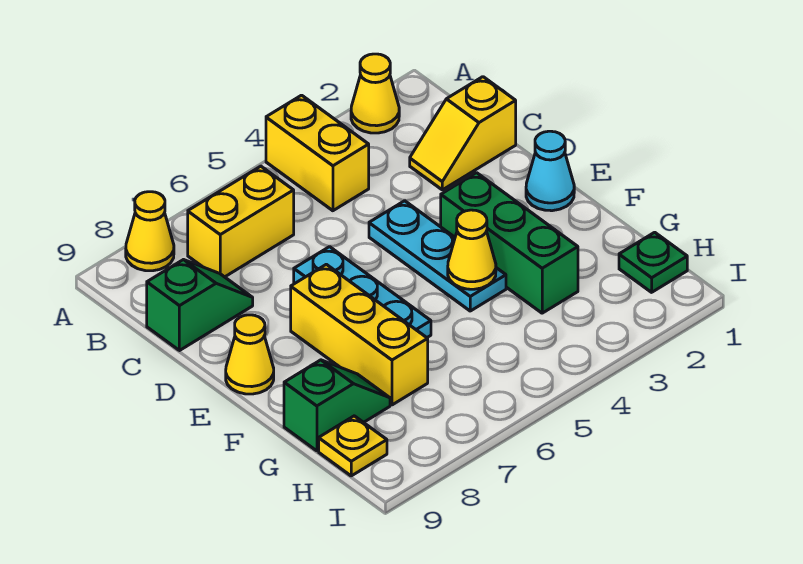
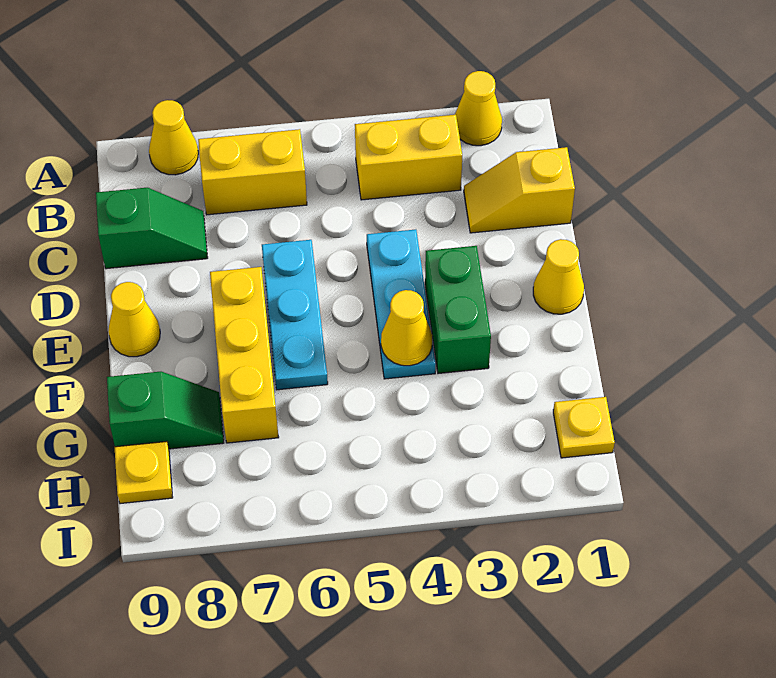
yellow 1x2 brick [266,95,369,211] -> yellow 1x2 brick turned to [355,115,462,200]
cyan 1x1 cone [526,131,574,211] -> yellow 1x1 cone [533,239,584,314]
green 1x3 brick [441,173,578,313] -> green 1x2 brick [425,246,491,374]
green 1x1 plate [619,232,687,292] -> yellow 1x1 plate [553,397,615,458]

